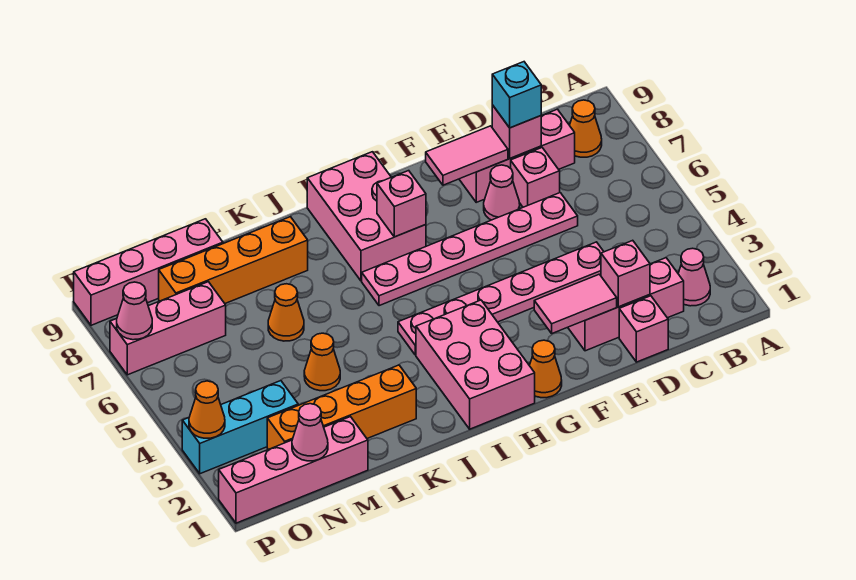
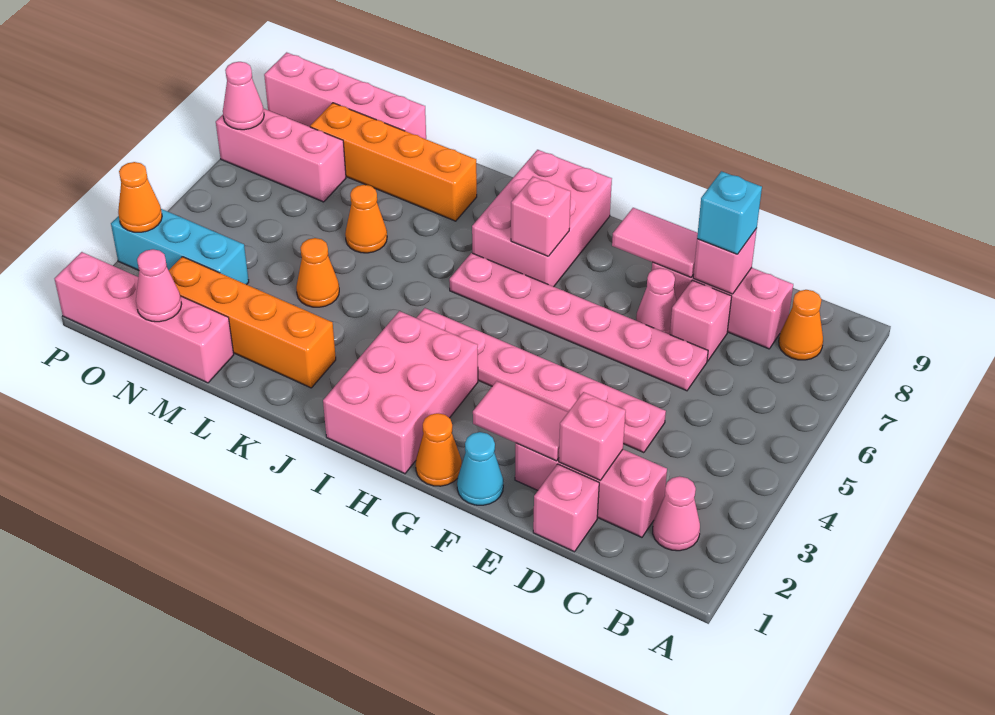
none -> cyan 1x1 cone [457,432,503,505]

